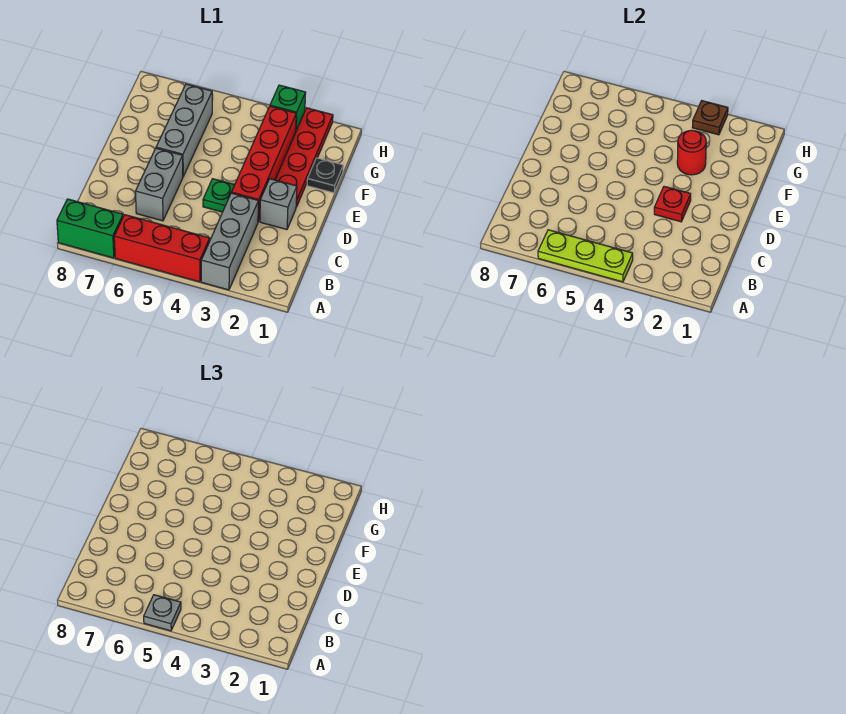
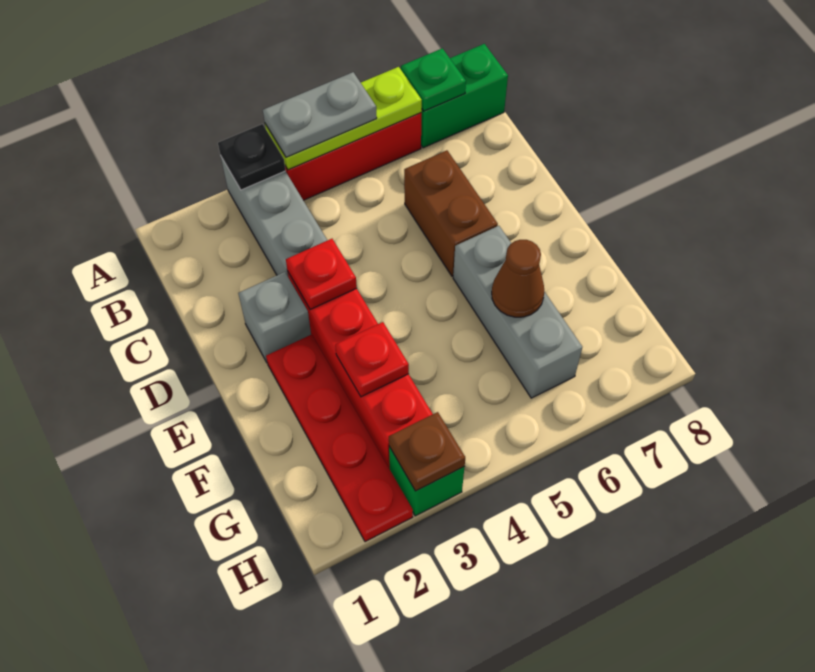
grey 1x1 plate [144,595,181,631] -> grey 1x2 plate [263,72,377,157]
grey 1x2 brick [136,148,183,221] -> brown 1x2 brick [404,150,498,276]
green 1x1 plate [203,179,234,212] -> green 1x1 plate moved to [401,48,466,111]
black 1x1 plate [307,158,343,193] -> black 1x1 plate moved to [218,124,286,190]
red 1x1 round brick [677,130,706,175] -> red 1x1 plate [335,322,409,397]
none -> brown 1x1 cone [492,240,544,317]

